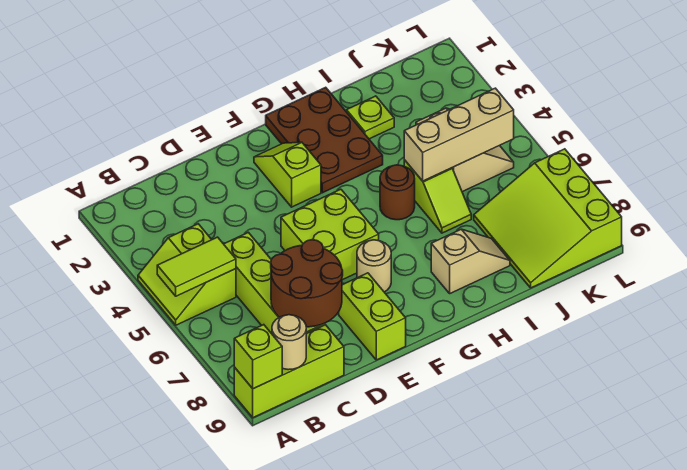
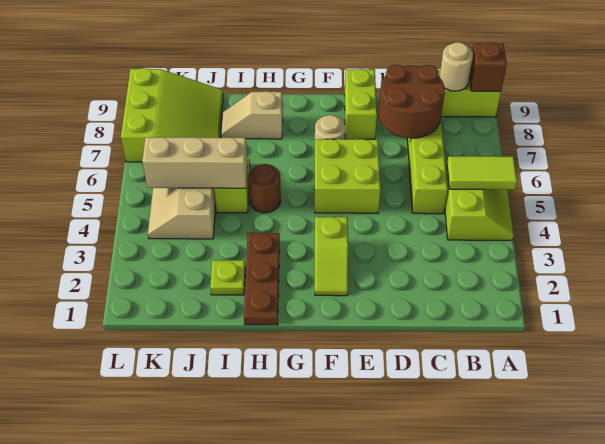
lime 1x1 brick [234,325,282,389] -> brown 1x1 brick [470,42,507,91]
brown 2x3 plate [266,87,383,193] -> brown 1x3 plate [244,233,280,325]

